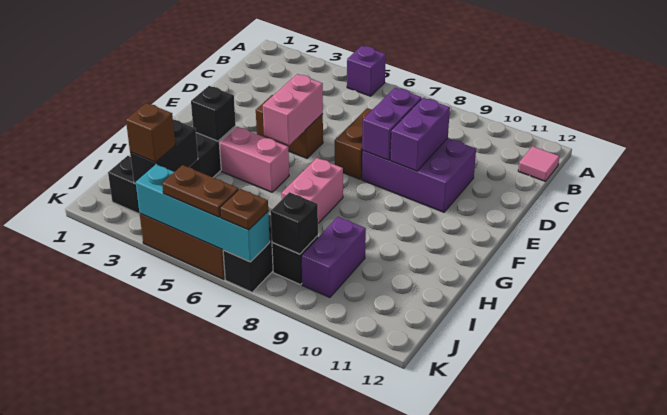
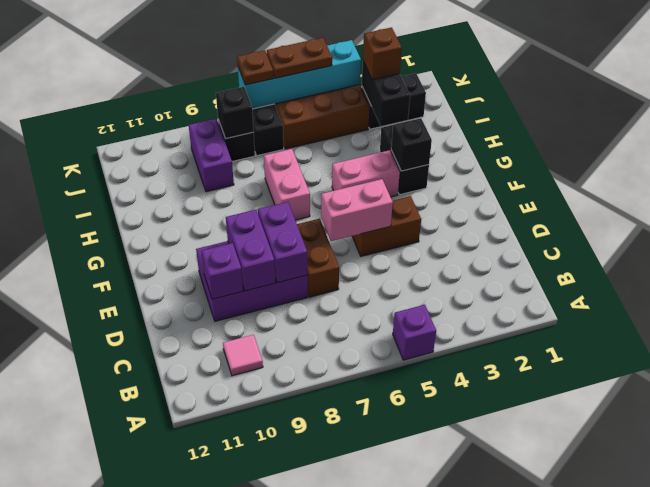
pink 1x1 tile [518,146,559,181] -> pink 1x1 tile moved to [223,335,263,376]
none -> purple 1x1 brick [201,243,243,299]
pink 1x2 brick [263,74,323,145] -> pink 1x2 brick turned to [321,179,393,241]

